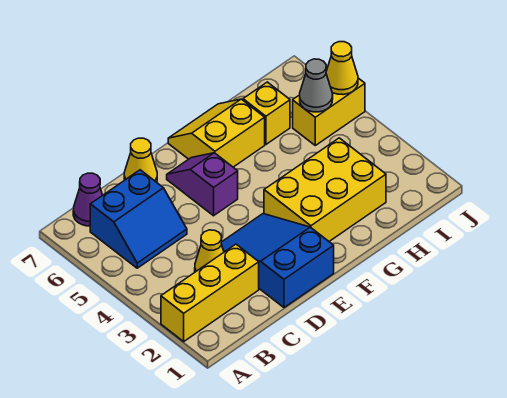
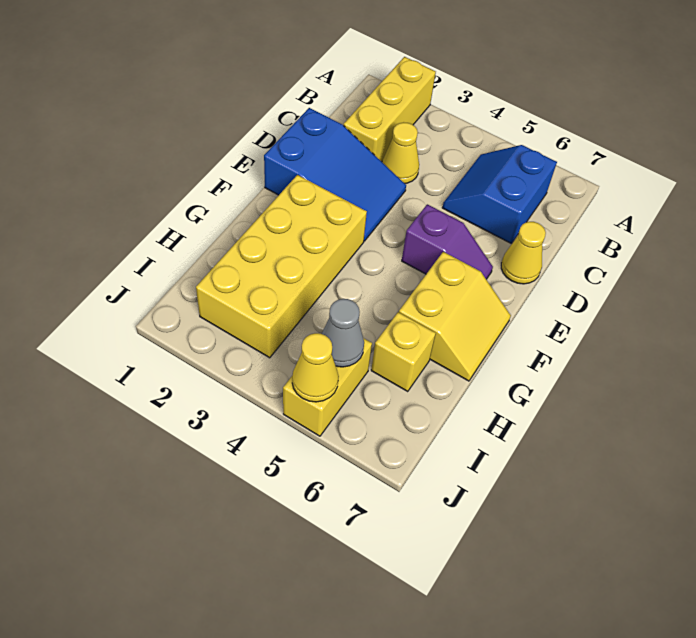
purple 1x1 cone [73,173,103,226] -> none
yellow 2x3 brick [264,138,386,241] -> yellow 2x4 brick [196,175,367,358]

